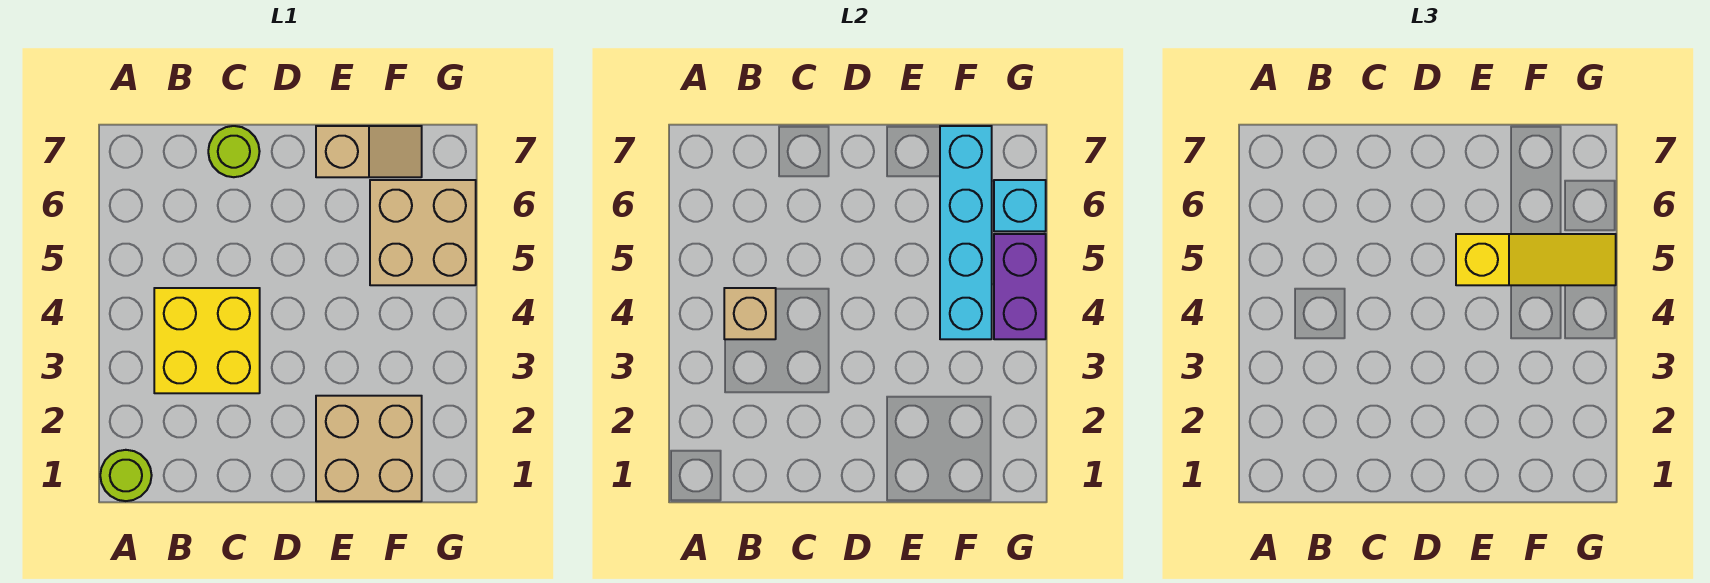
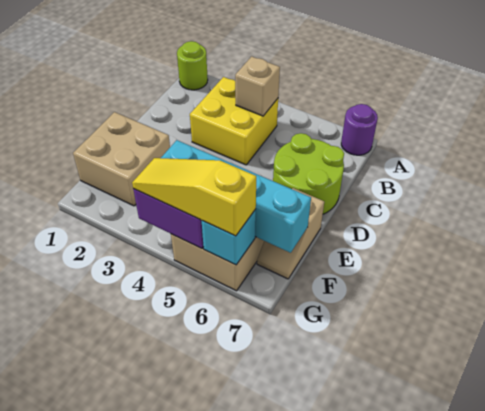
none -> purple 1x1 round brick [341,104,378,155]
lime 1x1 round brick [208,126,260,177] -> lime 2x2 round brick [273,133,344,214]
yellow 1x3 slope [1456,234,1616,285] -> yellow 1x3 slope turned to [132,158,256,236]

